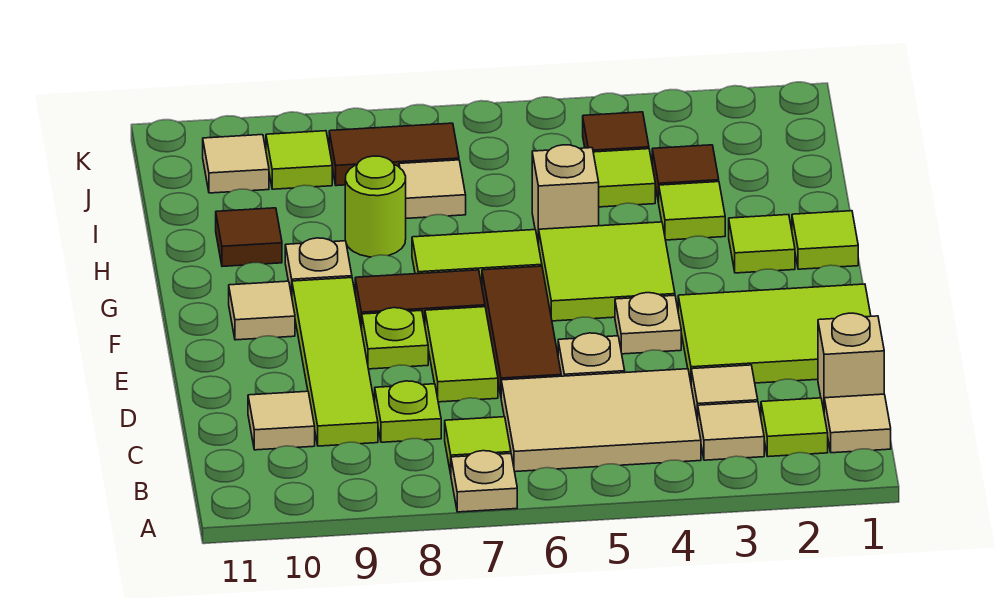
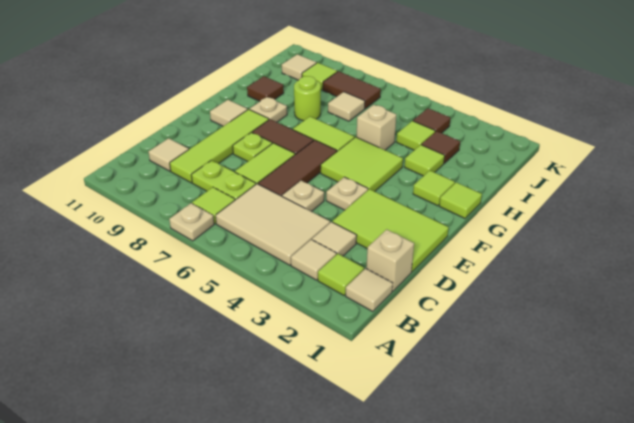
lime 1x1 plate [375,381,441,442] -> lime 1x2 plate [192,160,256,200]

